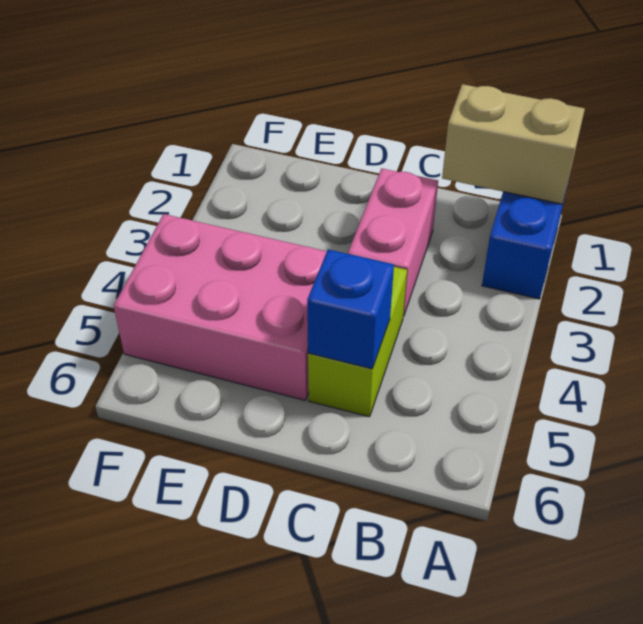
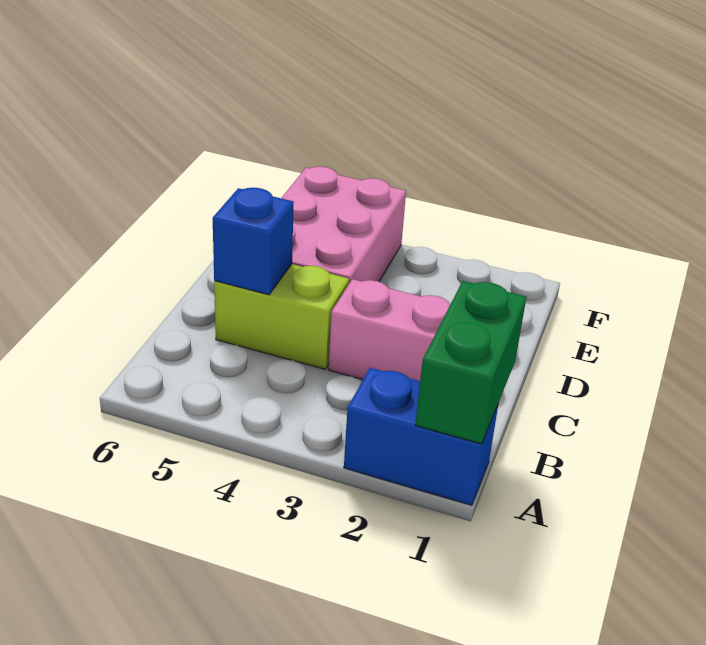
tan 1x2 brick [442,84,585,204] -> green 1x2 brick [415,281,526,444]

